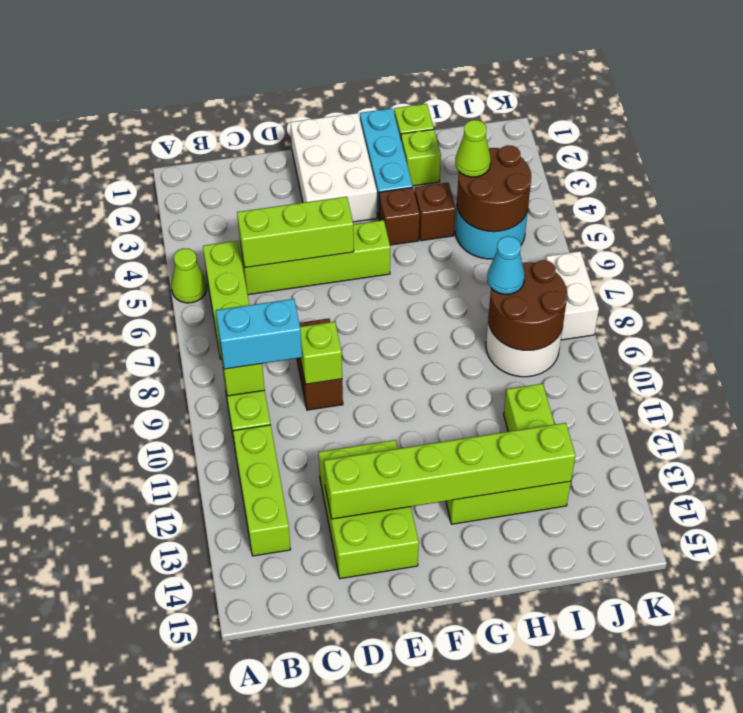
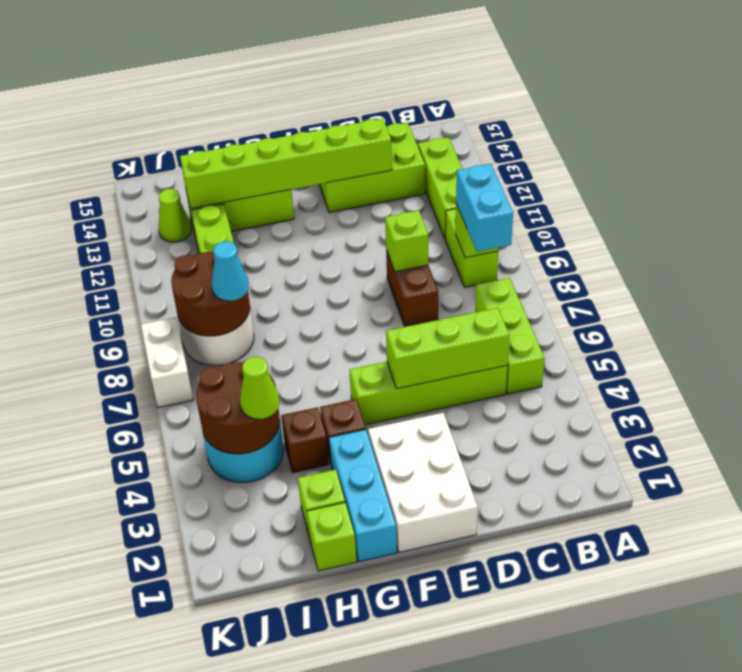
lime 1x1 cone [171,249,207,303] -> lime 1x1 cone moved to [159,189,191,242]
cyan 1x2 brick [216,299,302,369] -> cyan 1x2 brick turned to [456,164,513,252]
lime 2x3 brick [319,440,419,579] -> lime 2x3 brick turned to [320,122,425,213]

